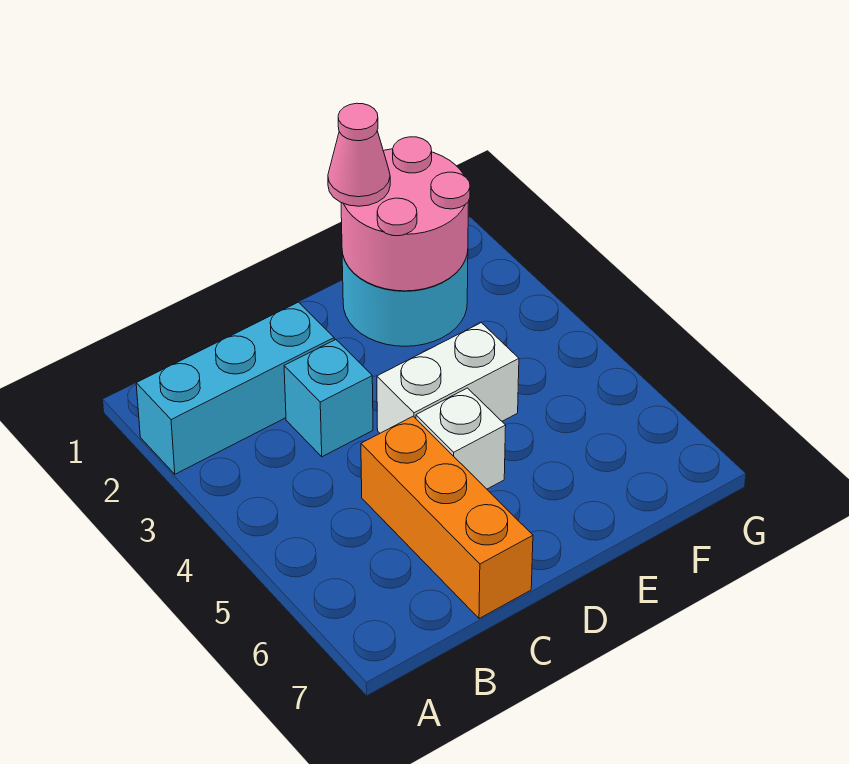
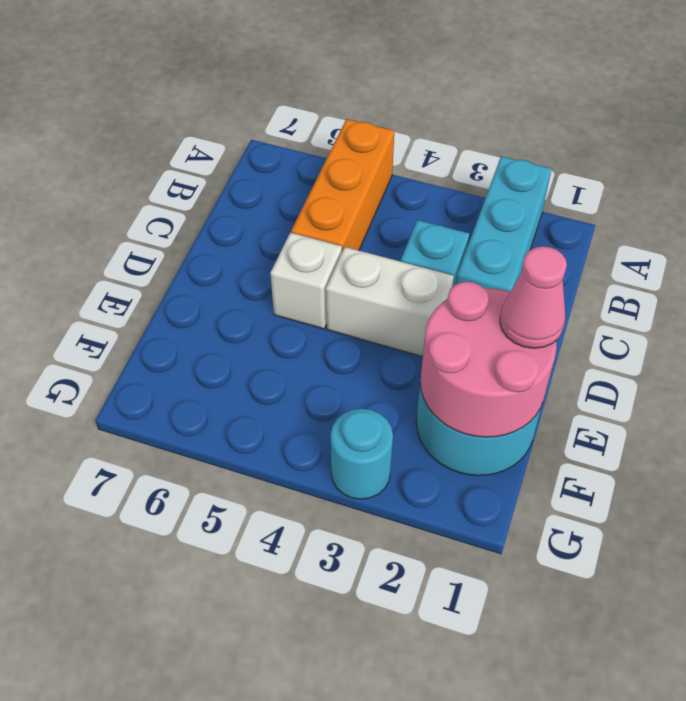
orange 1x3 brick [361,416,533,619] -> orange 1x3 brick turned to [291,119,394,251]
white 1x2 brick [377,323,519,433] -> white 1x2 brick turned to [326,247,454,356]
none -> cyan 1x1 round brick [331,409,393,499]

